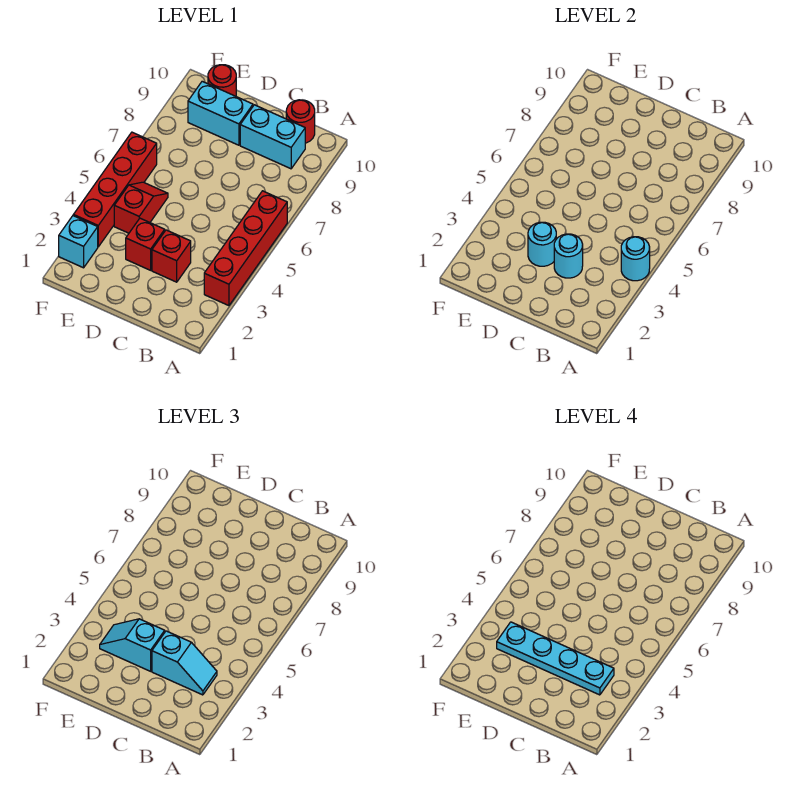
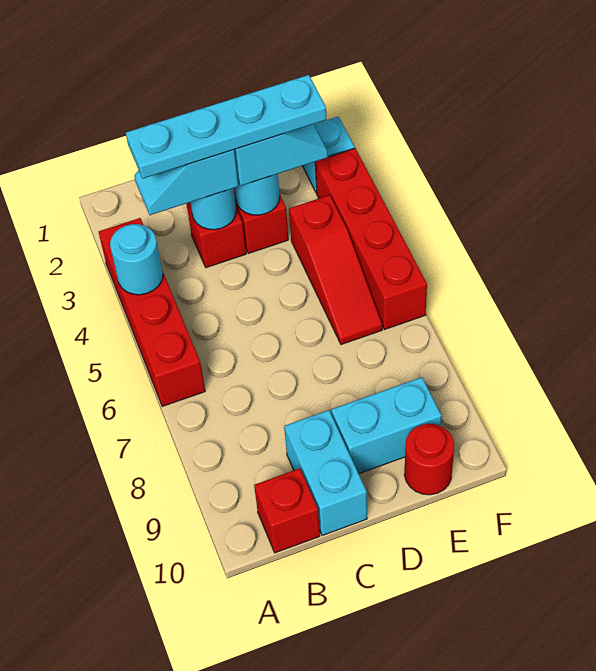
cyan 1x2 brick [240,105,305,169] -> cyan 1x2 brick turned to [284,410,367,536]
red 1x1 round brick [286,100,315,143] -> red 1x1 brick [254,468,320,553]
red 1x2 slope [114,182,168,233] -> red 1x3 slope [289,195,382,345]

